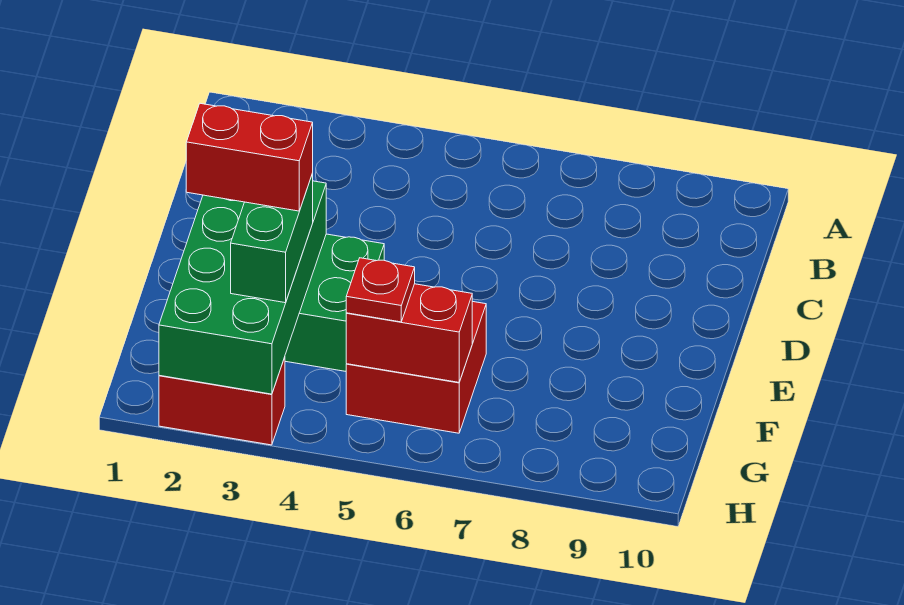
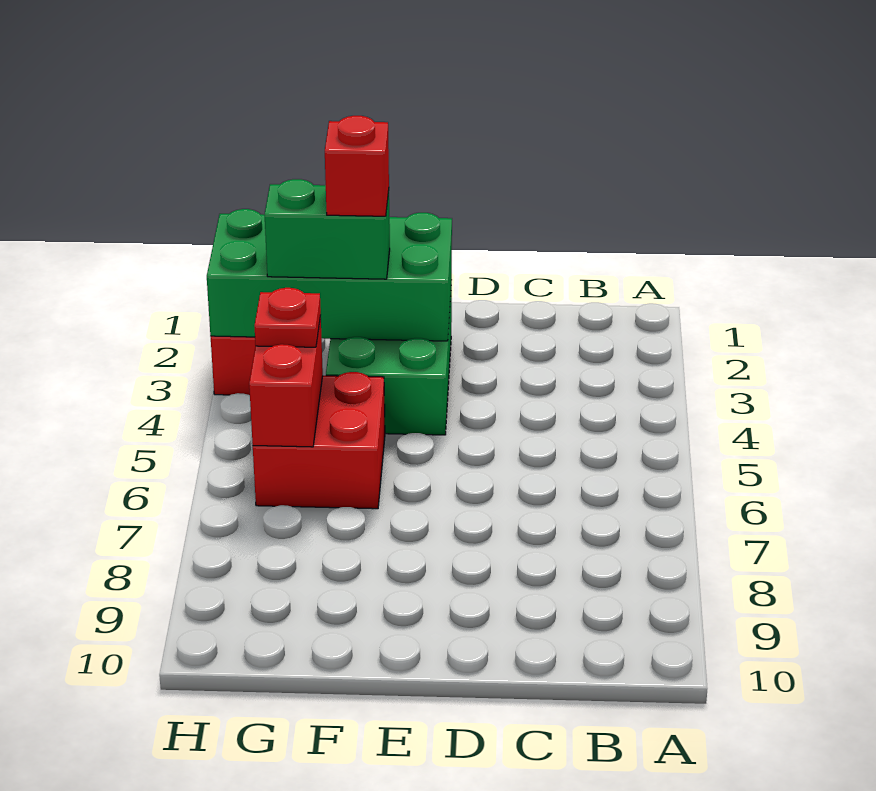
red 1x2 brick [186,103,313,211] -> red 1x1 brick [325,116,389,216]

